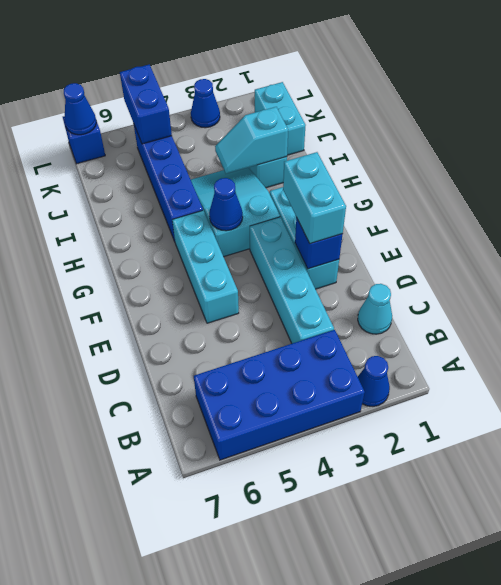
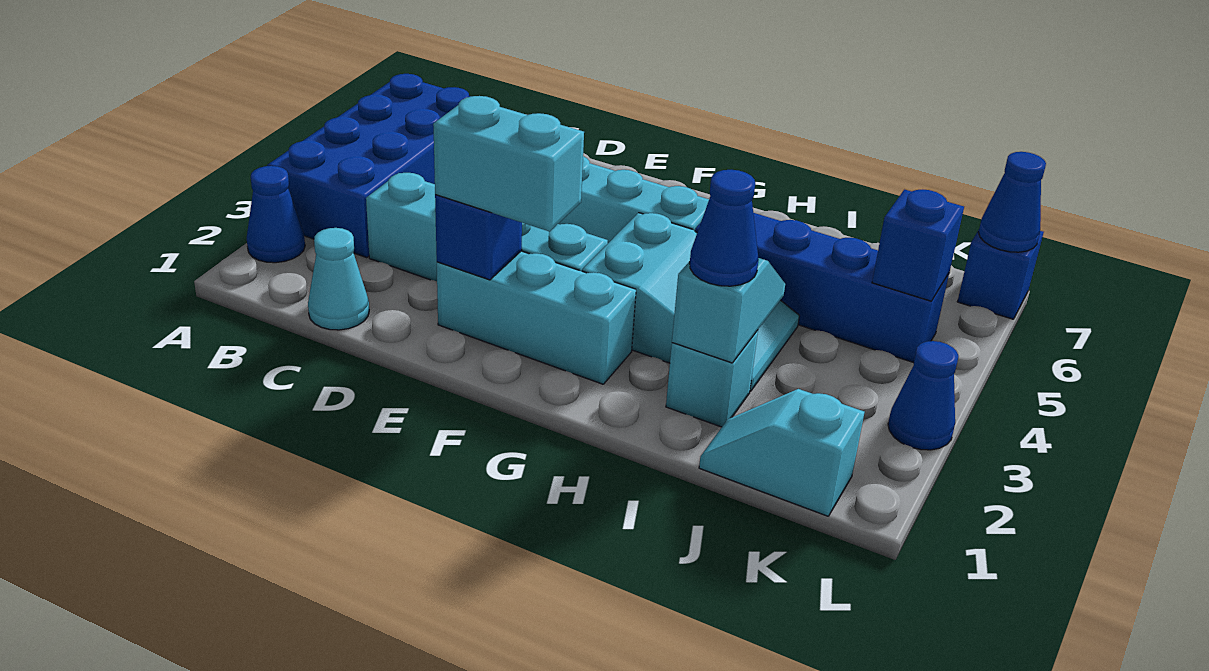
blue 1x1 cone [209,178,243,231] -> blue 1x1 cone moved to [690,170,759,286]
cyan 1x2 brick [255,82,306,155] -> cyan 1x2 slope [699,389,865,516]
blue 1x2 brick [120,64,172,144] -> blue 1x1 brick [872,189,964,301]

